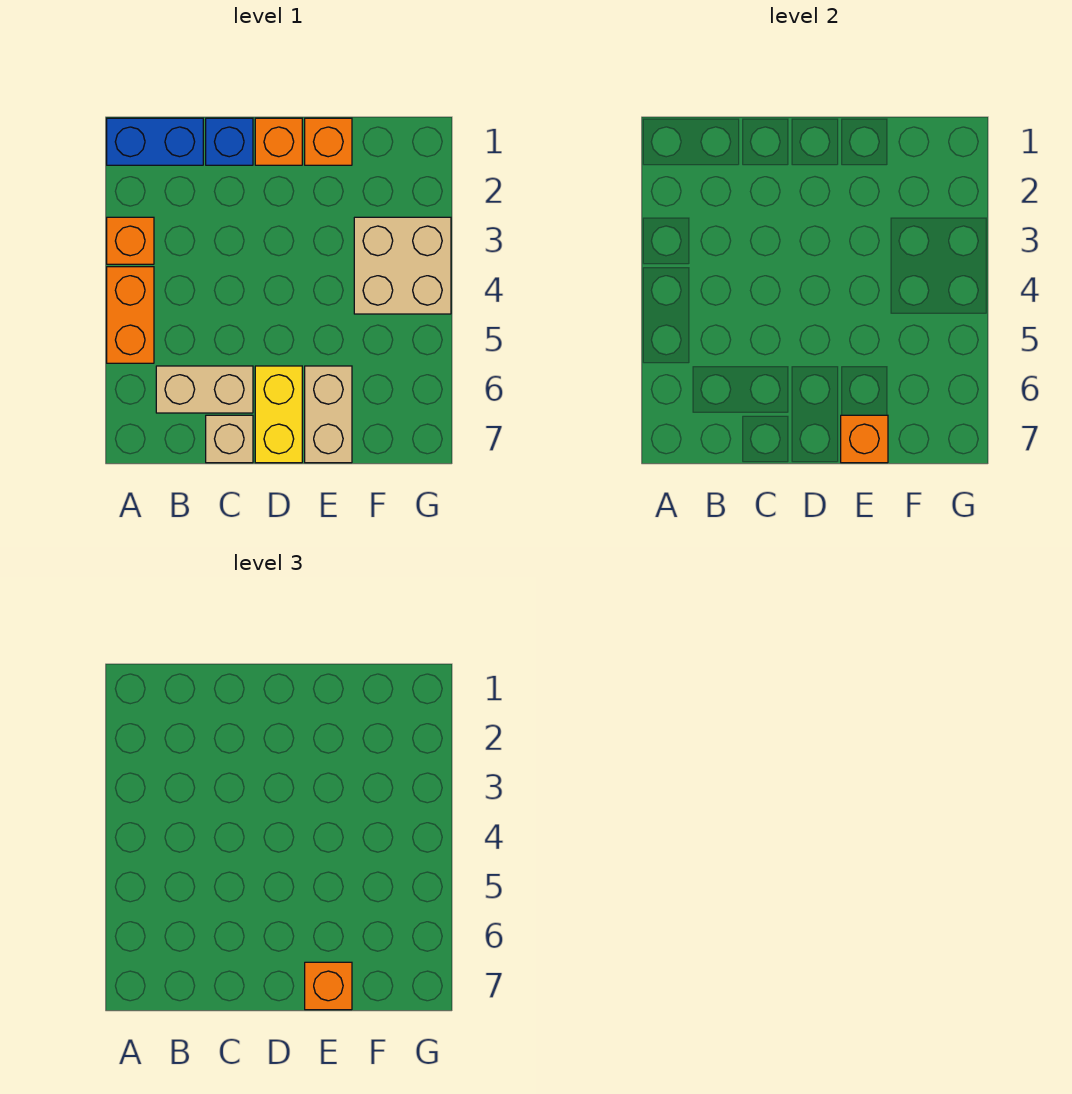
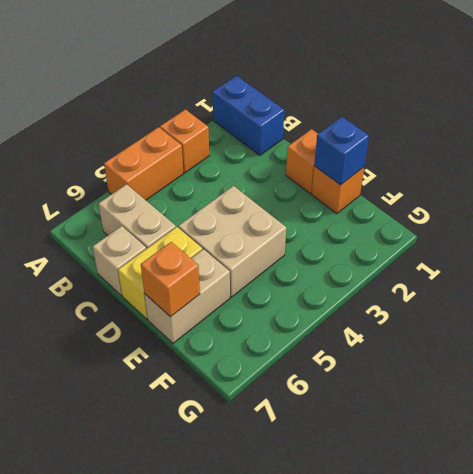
blue 1x1 brick [206,118,253,165] -> blue 1x1 brick moved to [314,117,369,185]
orange 1x1 brick [305,962,352,1010] -> none
tan 2x2 brick [354,217,451,314] -> tan 2x2 brick moved to [178,186,286,297]

